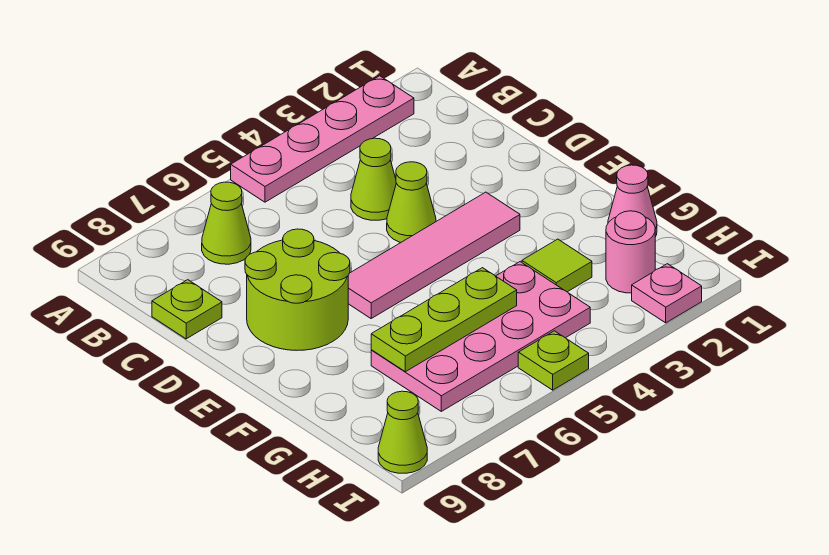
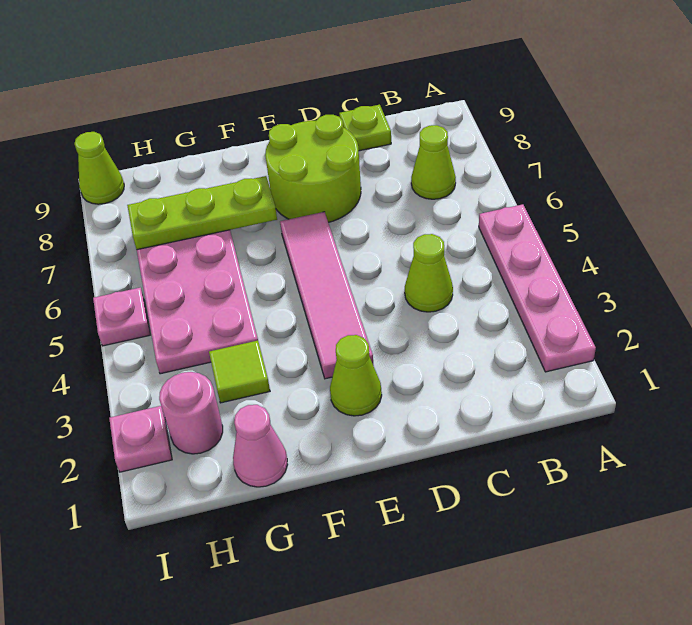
lime 1x1 cone [387,162,436,242] -> lime 1x1 cone moved to [330,335,382,416]
lime 1x3 plate [371,268,517,372] -> lime 1x3 plate turned to [127,176,277,250]
lime 1x1 plate [518,331,589,390] -> pink 1x1 plate [93,287,150,346]

